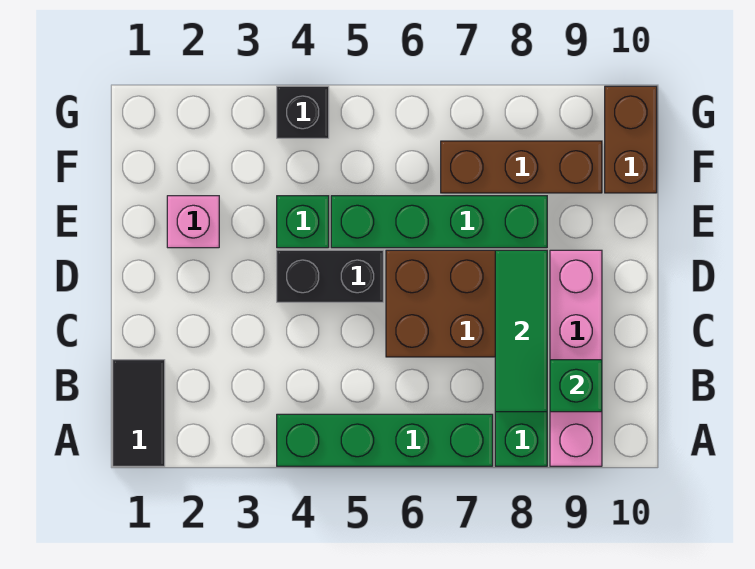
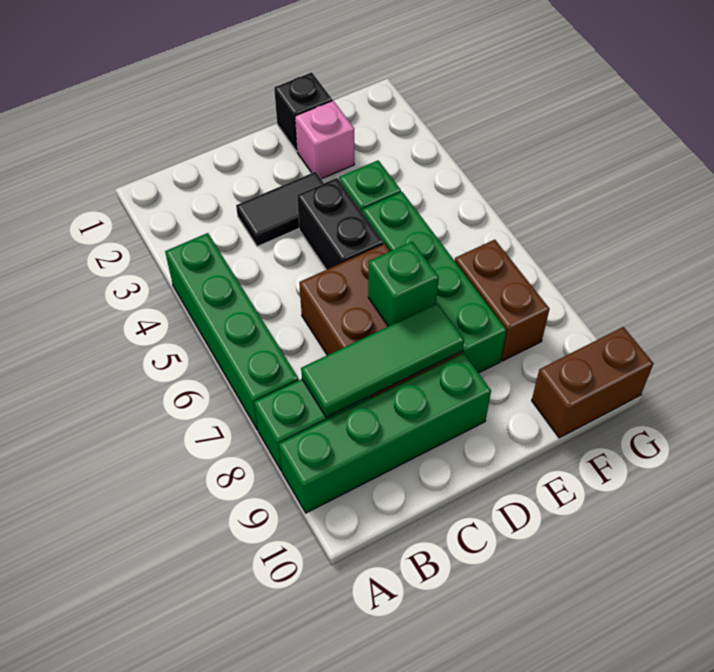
black 1x2 tile [113,360,165,466] -> black 1x2 tile moved to [236,172,324,247]
pink 1x4 brick [550,250,602,466] -> green 1x4 brick [279,353,491,513]
green 1x1 brick [550,360,602,412] -> green 1x1 brick moved to [368,242,439,326]
brown 1x3 brick [441,141,602,193] -> brown 1x2 brick [455,240,549,361]
black 1x1 brick [277,86,329,138] -> black 1x1 brick moved to [274,72,332,151]

